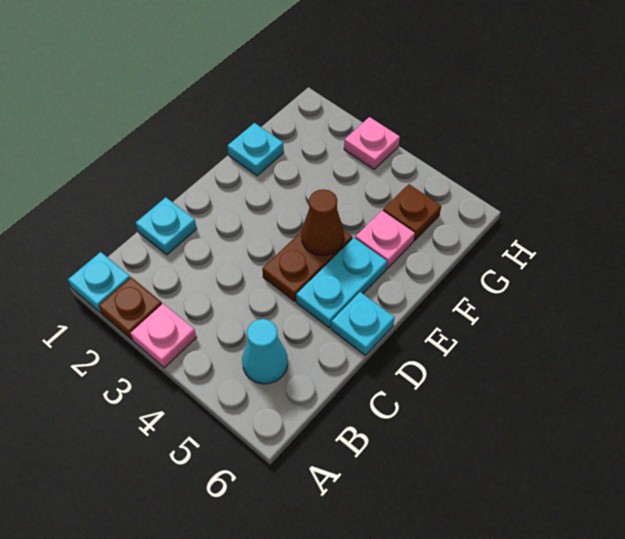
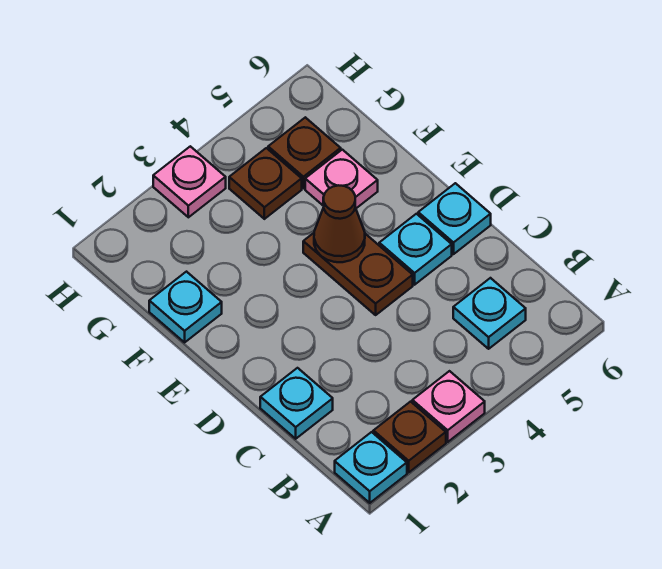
cyan 1x1 cone [242,319,288,384] -> cyan 1x1 plate [453,278,526,349]
cyan 1x2 plate [296,238,387,328] -> cyan 1x1 plate [379,214,452,285]
none -> brown 1x1 plate [229,148,302,219]

